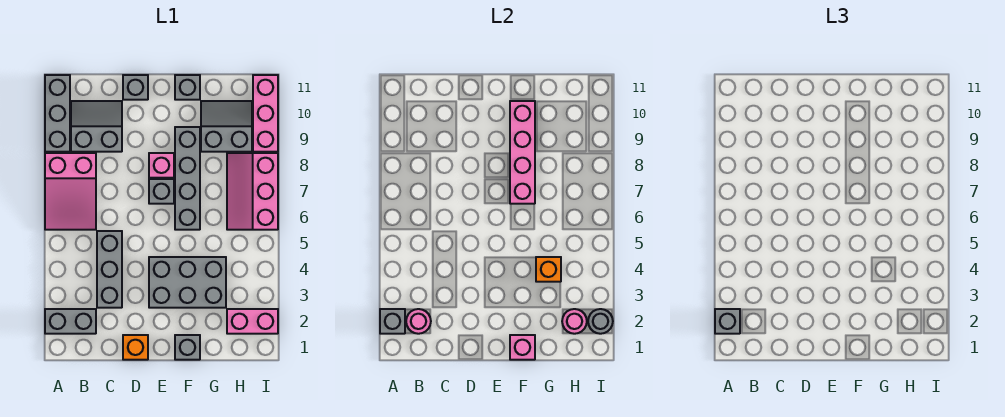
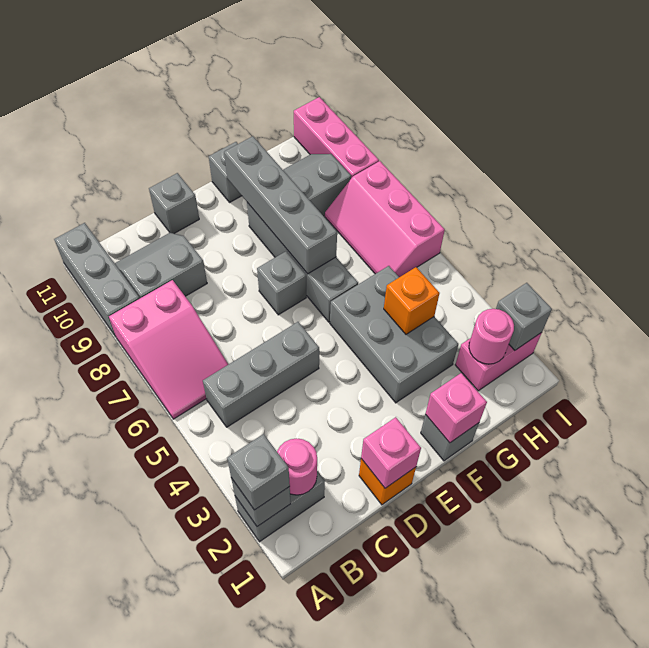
grey 1x3 brick [97,231,122,308] -> grey 1x3 brick turned to [203,322,319,427]
grey 2x3 brick [149,257,226,308] -> grey 2x3 brick turned to [330,266,458,403]
pink 1x1 brick [149,153,174,178] -> pink 1x1 brick moved to [361,417,421,488]
pink 1x4 brick [510,101,535,204] -> grey 1x4 brick [224,136,337,274]
grey 1x1 round brick [588,309,613,334] -> grey 1x1 brick [496,283,552,350]

